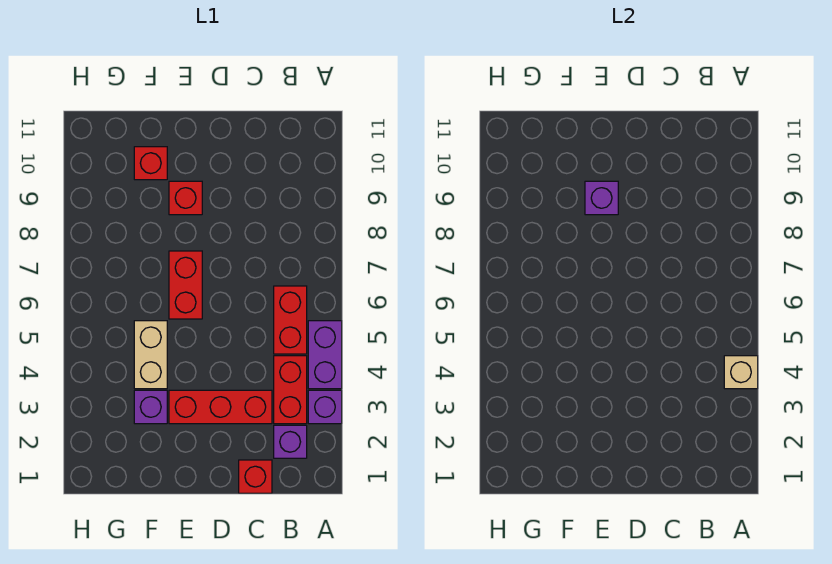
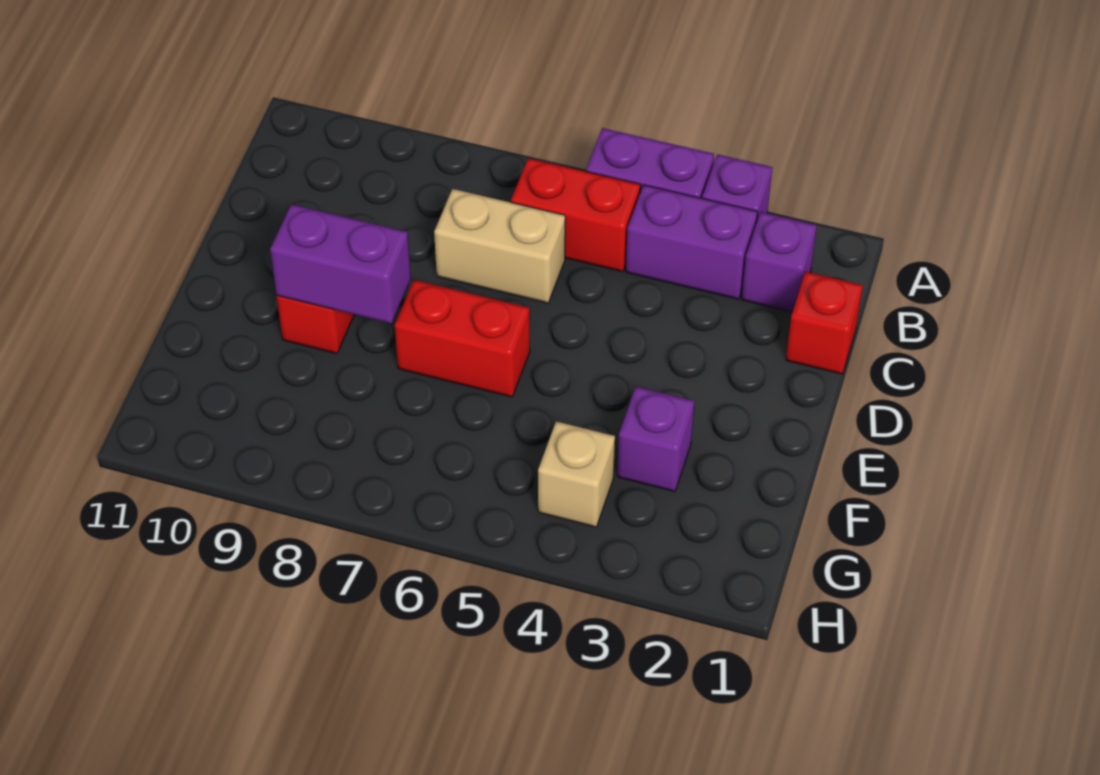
tan 1x1 brick [724,356,758,389] -> tan 1x1 brick moved to [538,421,615,527]
red 1x2 brick [274,356,307,424] -> purple 1x2 brick [626,185,757,299]
red 1x3 brick [169,390,272,424] -> none
purple 1x1 brick [585,181,618,215] -> purple 1x2 brick [270,204,411,323]
tan 1x2 brick [134,321,167,389] -> tan 1x2 brick moved to [434,189,565,303]
red 1x1 brick [134,147,167,180] -> none

